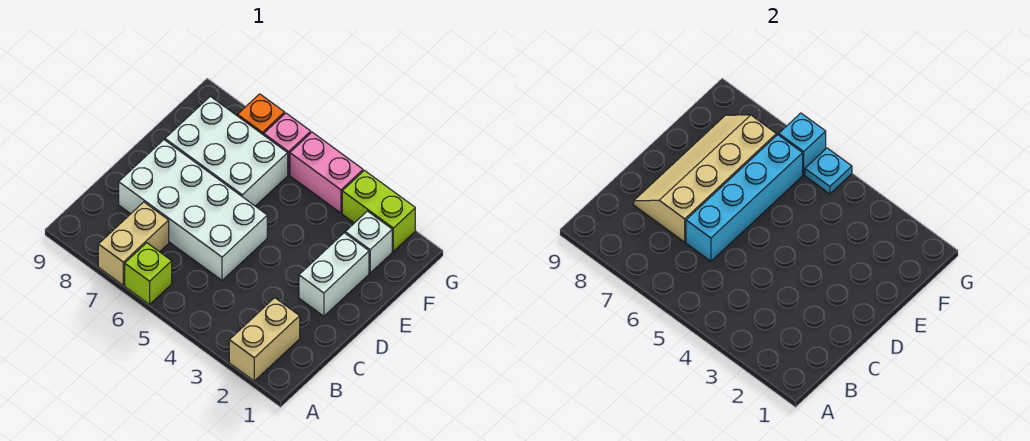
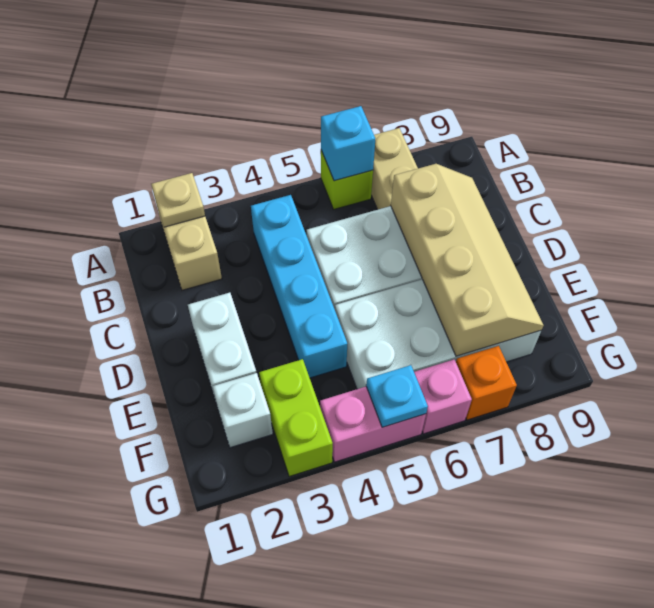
none -> tan 1x1 plate [151,173,205,227]
cyan 1x4 brick [686,135,803,261] -> cyan 1x4 brick moved to [251,195,347,378]
white 2x3 brick [165,96,288,206] -> white 2x4 brick [335,279,541,389]
lime 1x2 brick [342,170,415,251] -> lime 1x2 brick turned to [259,359,333,477]
cyan 1x1 brick [779,113,826,175] -> cyan 1x1 brick moved to [321,106,375,181]

